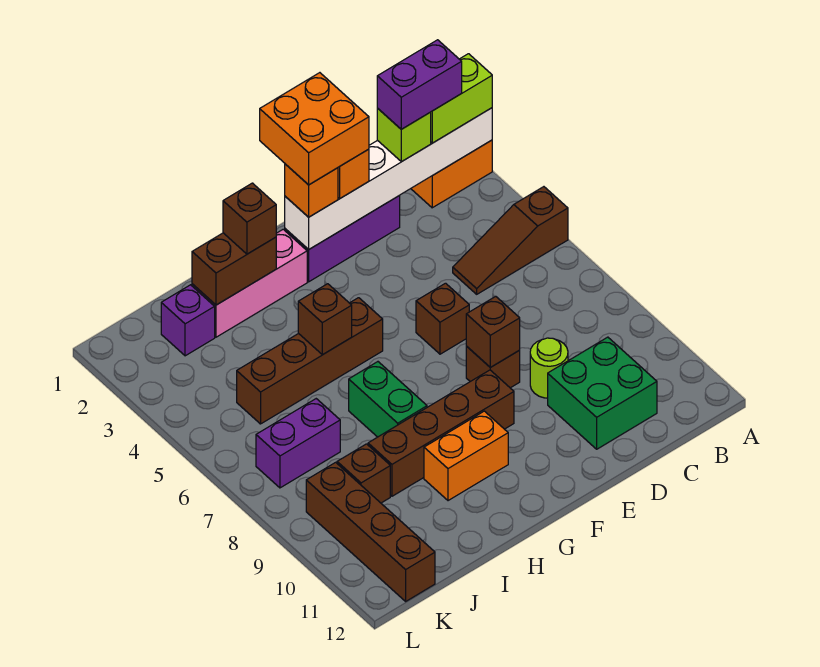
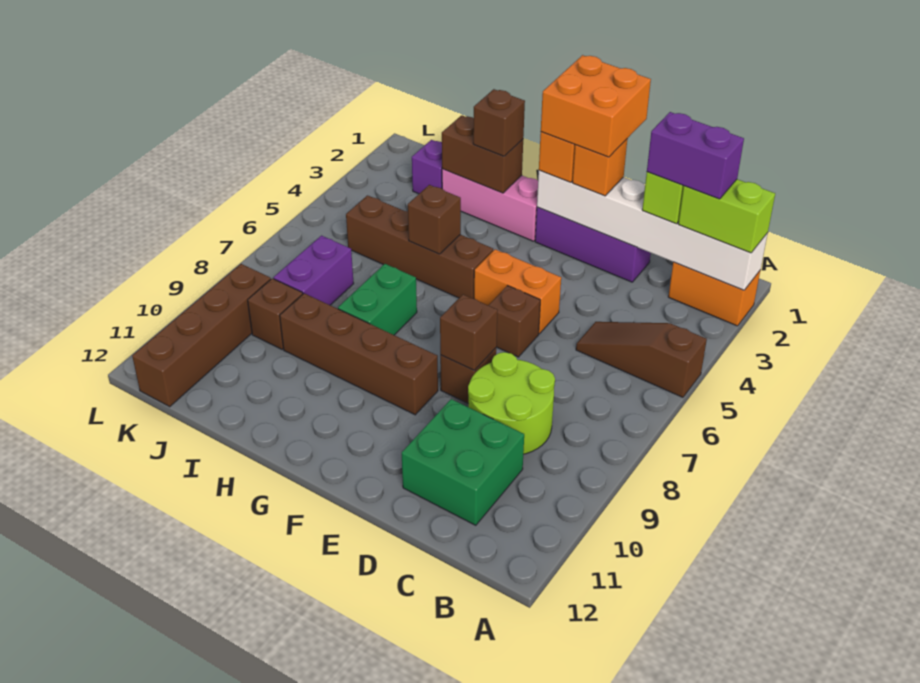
lime 1x1 round brick [530,338,568,398] -> lime 2x2 round brick [468,352,555,454]
orange 1x2 brick [424,411,508,501] -> orange 1x2 brick moved to [474,249,561,334]
purple 1x2 brick [256,399,340,488] -> purple 1x2 brick turned to [273,236,354,305]

